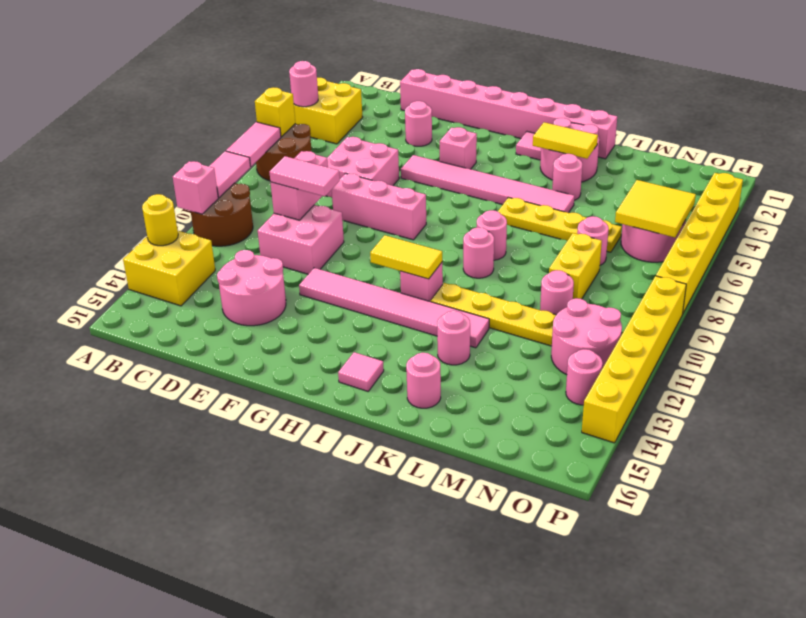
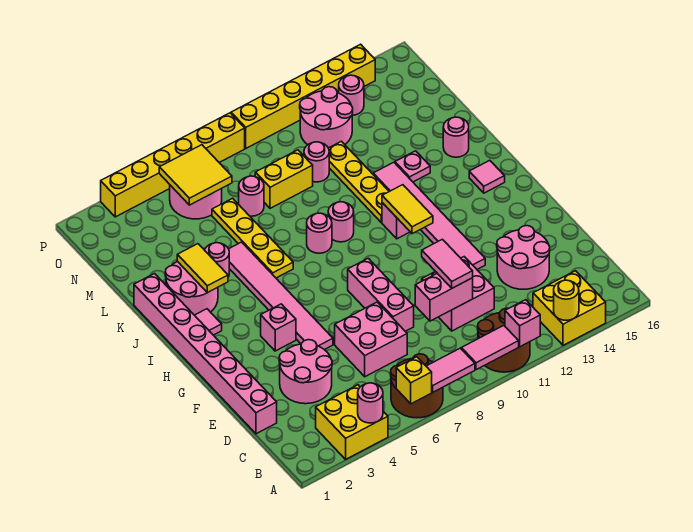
pink 1x1 round brick [405,101,432,146] -> pink 2x2 round brick [279,340,332,404]
pink 1x1 round brick [437,311,470,365] -> pink 1x1 plate [395,151,430,182]

